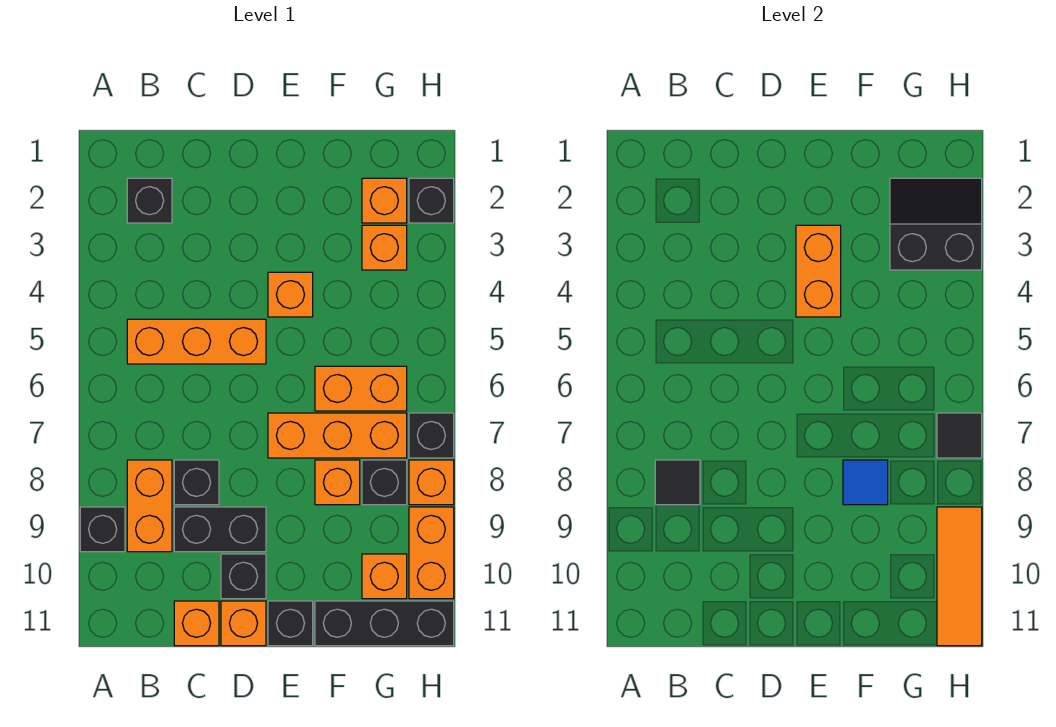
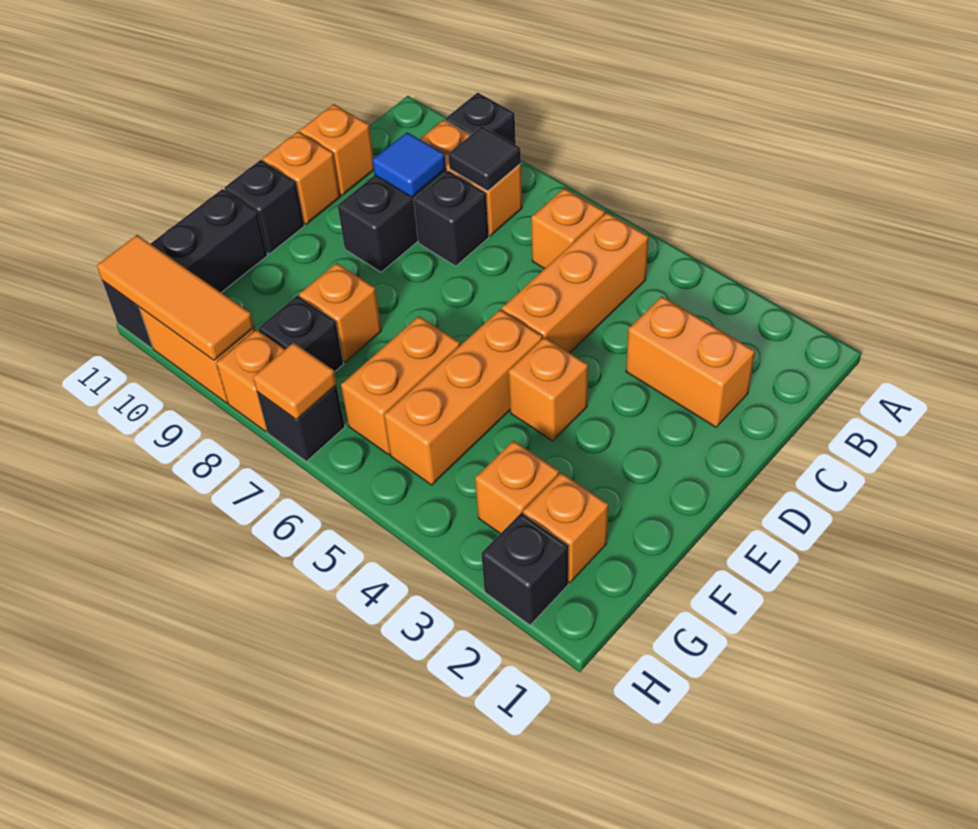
black 1x1 brick [127,178,172,223] -> none
black 1x1 brick [221,554,266,599] -> none
orange 1x2 brick [796,225,841,317] -> orange 1x2 brick moved to [626,296,755,427]
orange 1x3 brick [268,413,407,458] -> orange 1x3 brick moved to [384,310,542,485]
blue 1x1 tile [843,460,888,505] -> blue 1x1 tile moved to [372,132,446,197]
black 2x2 slope [890,178,982,270] -> none
orange 1x1 brick [362,554,407,599] -> orange 1x1 brick moved to [531,188,605,269]
black 1x1 tile [937,413,982,458] -> orange 1x1 tile [253,343,337,420]

